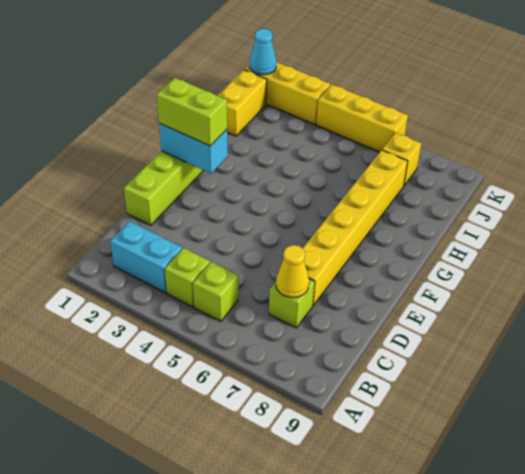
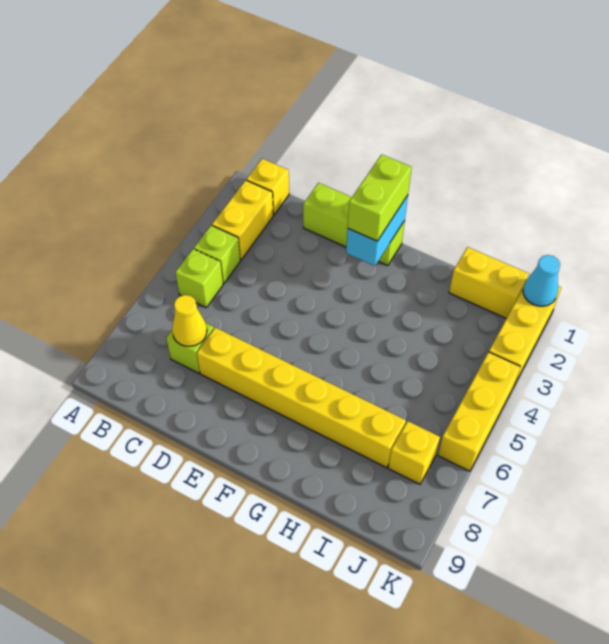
none -> yellow 1x1 brick [246,159,289,215]
cyan 1x2 brick [110,221,182,293] -> yellow 1x2 brick [212,180,273,260]

